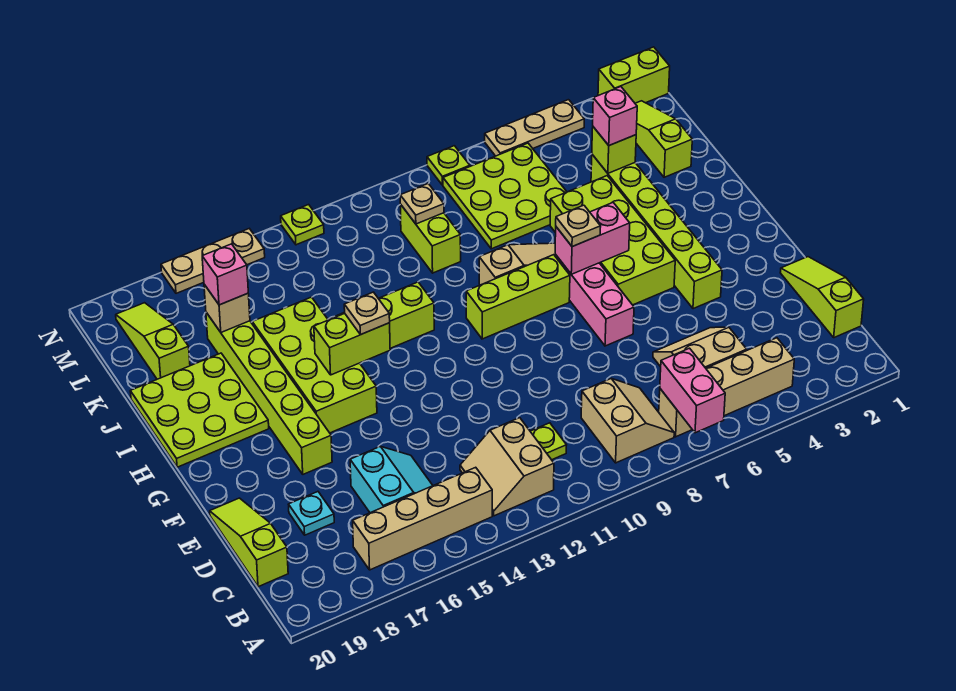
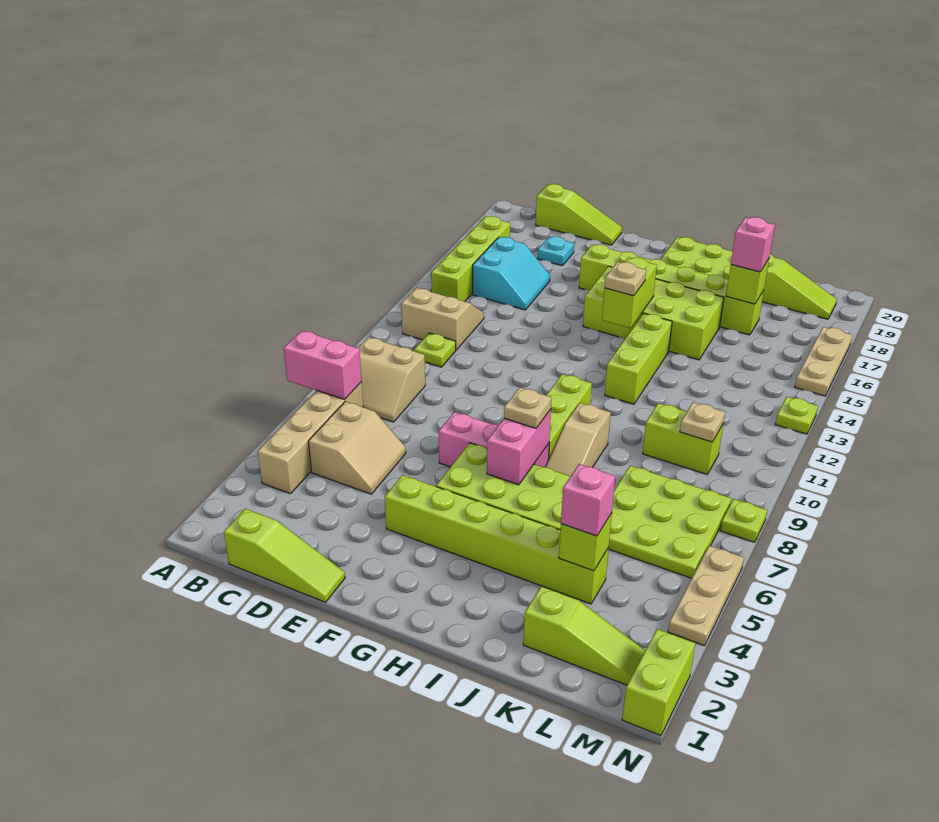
tan 1x4 brick [353,467,492,570] -> lime 1x4 brick [431,216,510,302]
cyan 2x2 slope [350,446,433,513] -> cyan 2x2 slope turned to [473,237,550,310]
tan 1x1 brick [204,284,250,332] -> lime 1x1 brick [726,259,769,304]

